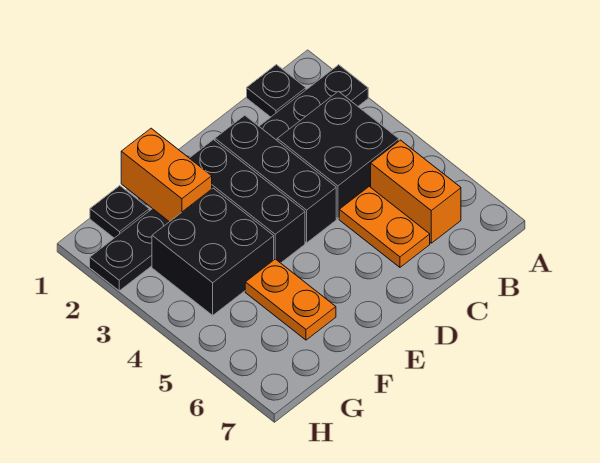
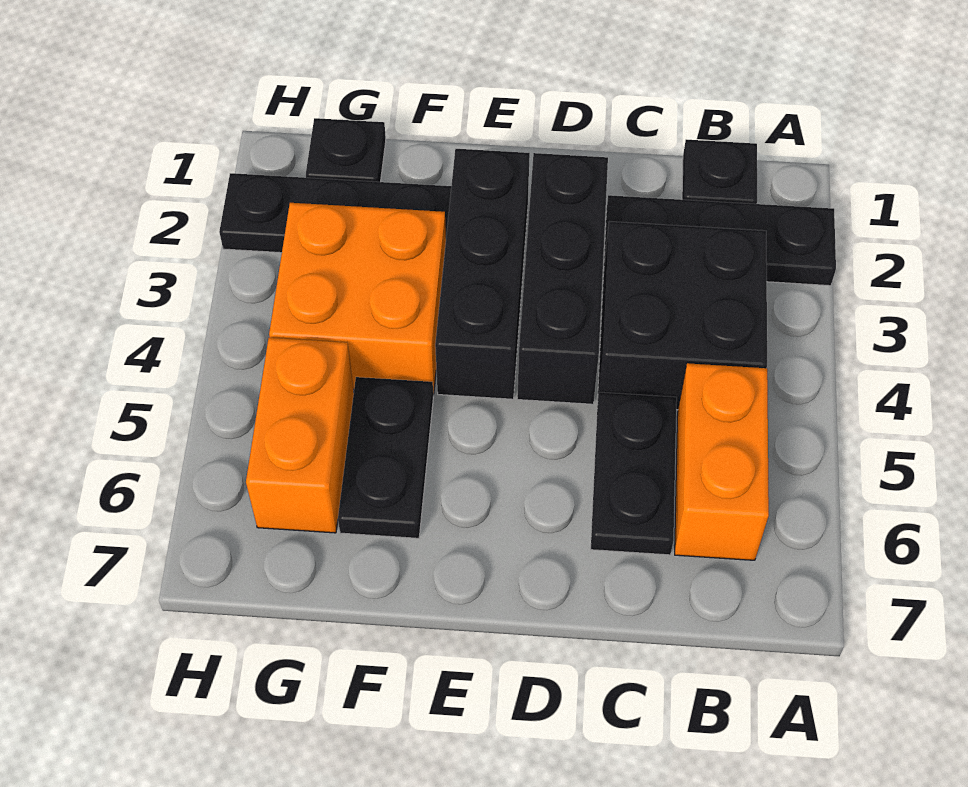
orange 1x2 plate [339,187,430,267] -> black 1x2 plate [591,392,677,555]
orange 1x2 brick [121,128,212,222] -> orange 1x2 brick moved to [246,338,354,533]
black 2x2 brick [152,188,274,315] -> orange 2x2 brick [269,203,446,394]
orange 1x2 plate [245,259,336,340] -> black 1x2 plate [338,377,433,538]

